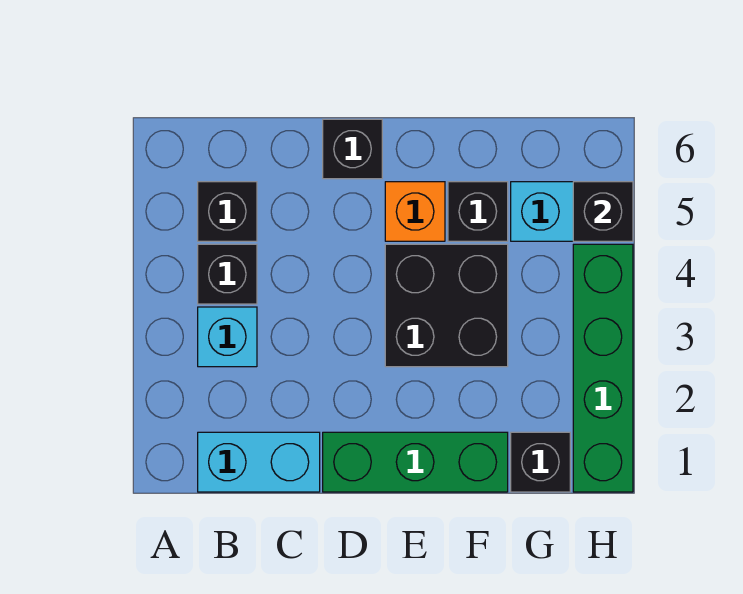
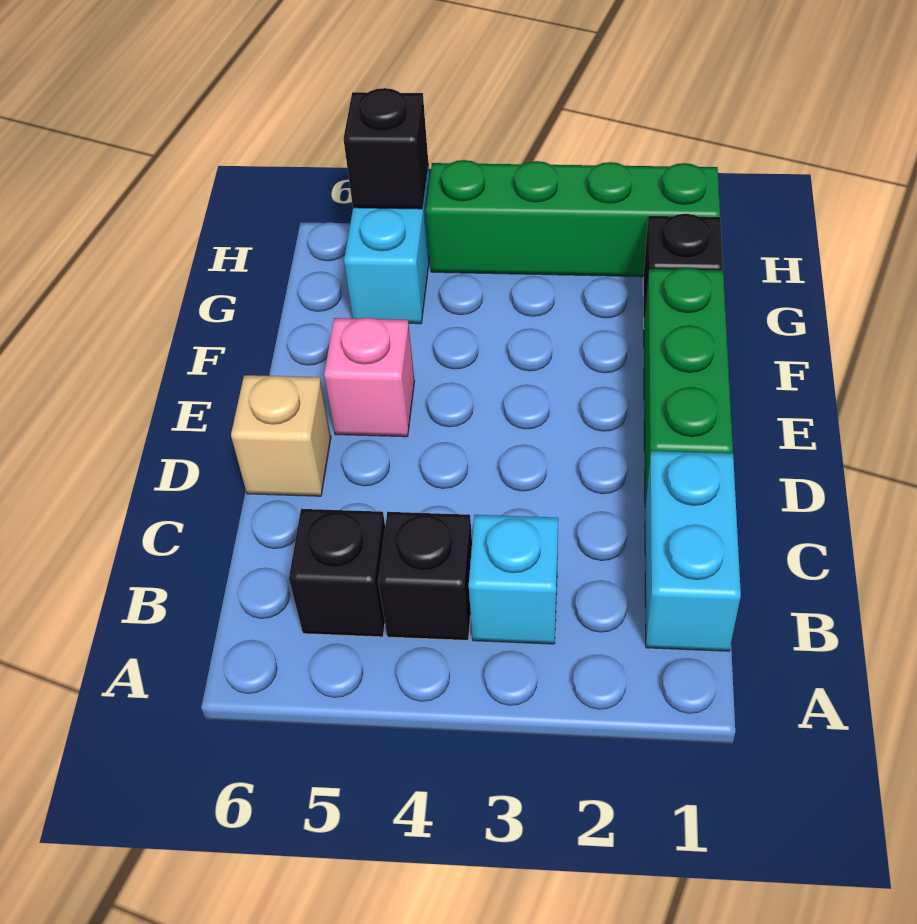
black 1x1 brick [323,119,382,179] -> tan 1x1 brick [231,375,331,496]
black 2x2 brick [385,244,508,367] -> none
orange 1x1 brick [385,182,445,241] -> pink 1x1 brick [324,318,414,437]
black 1x1 brick [448,182,508,241] -> none

